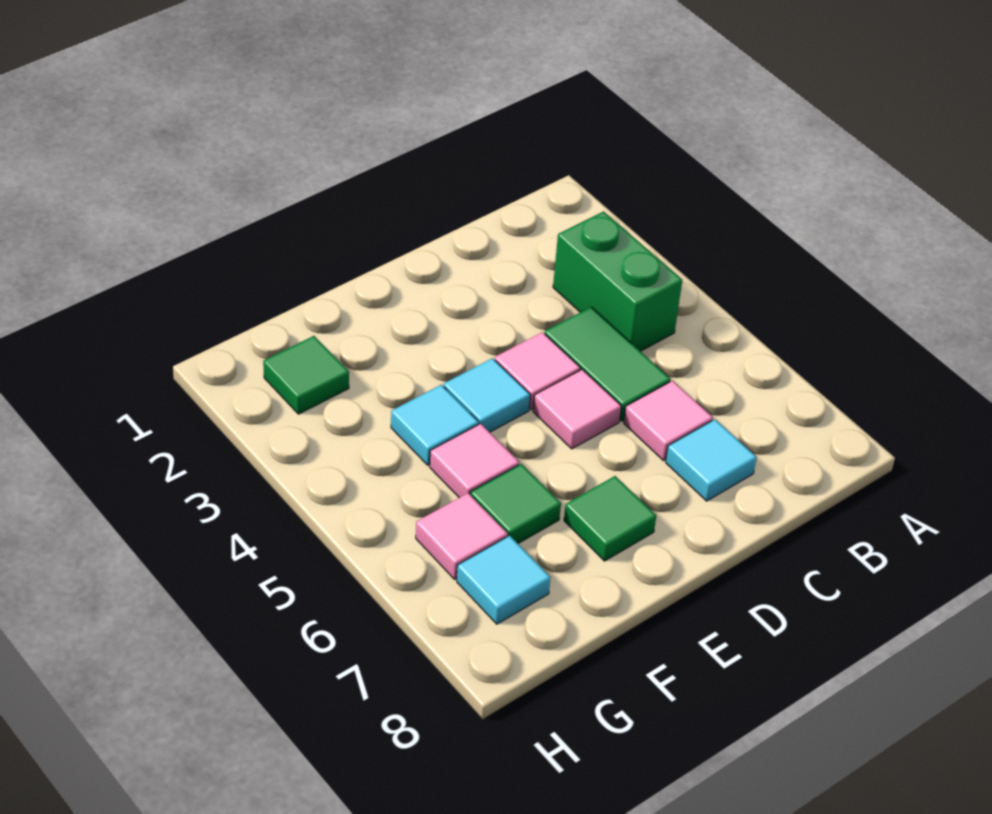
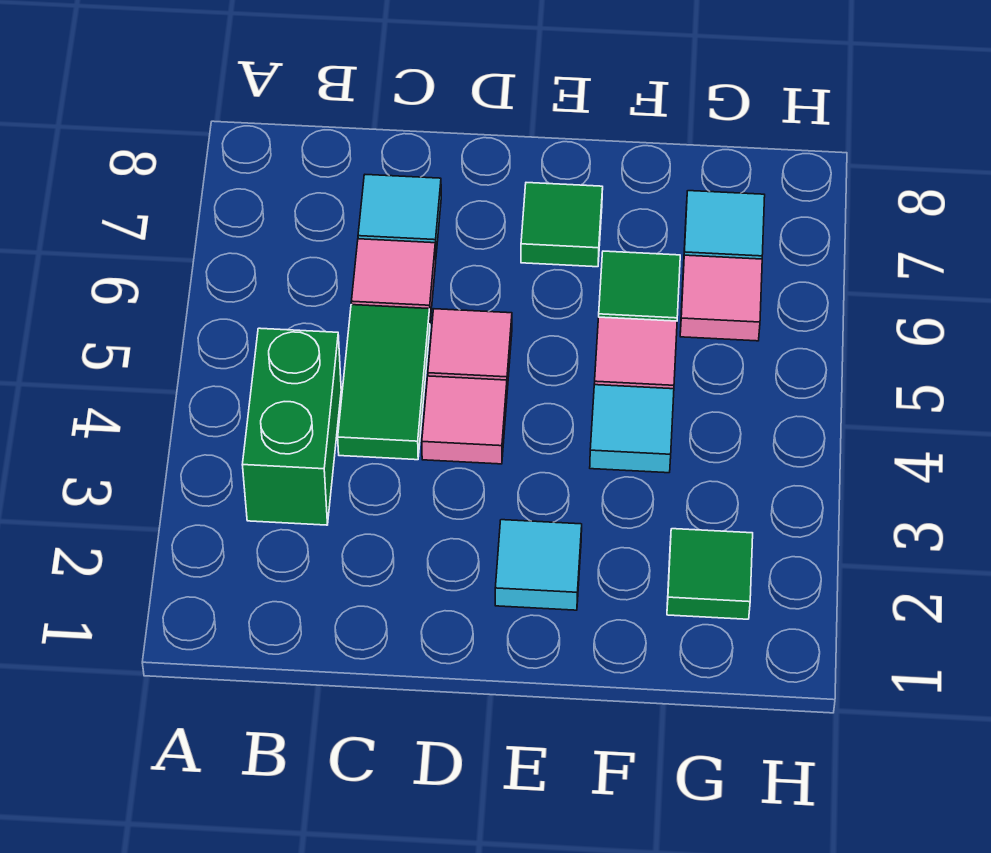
cyan 1x1 tile [444,358,530,432] -> cyan 1x1 tile moved to [495,520,582,610]

